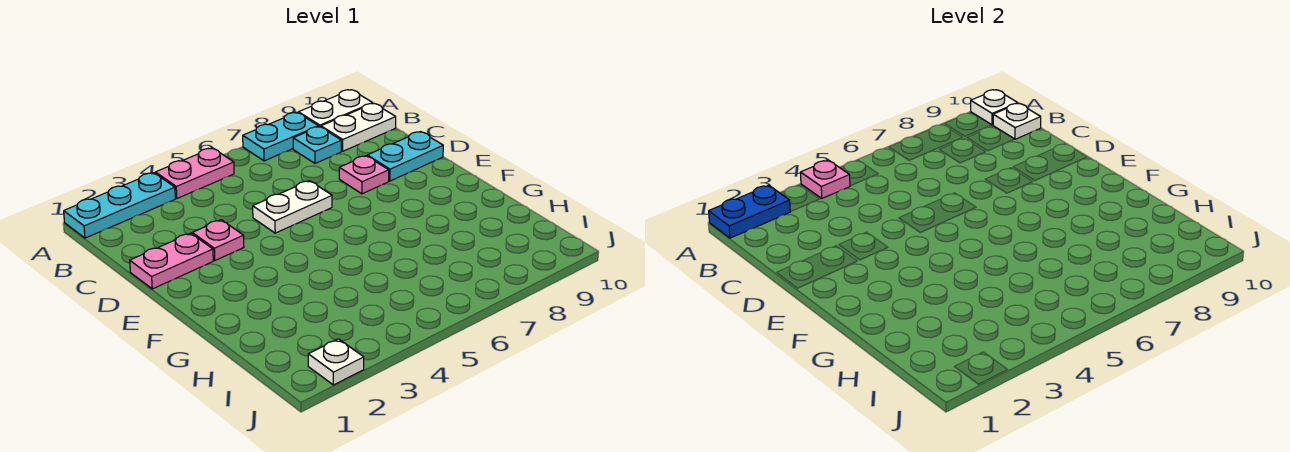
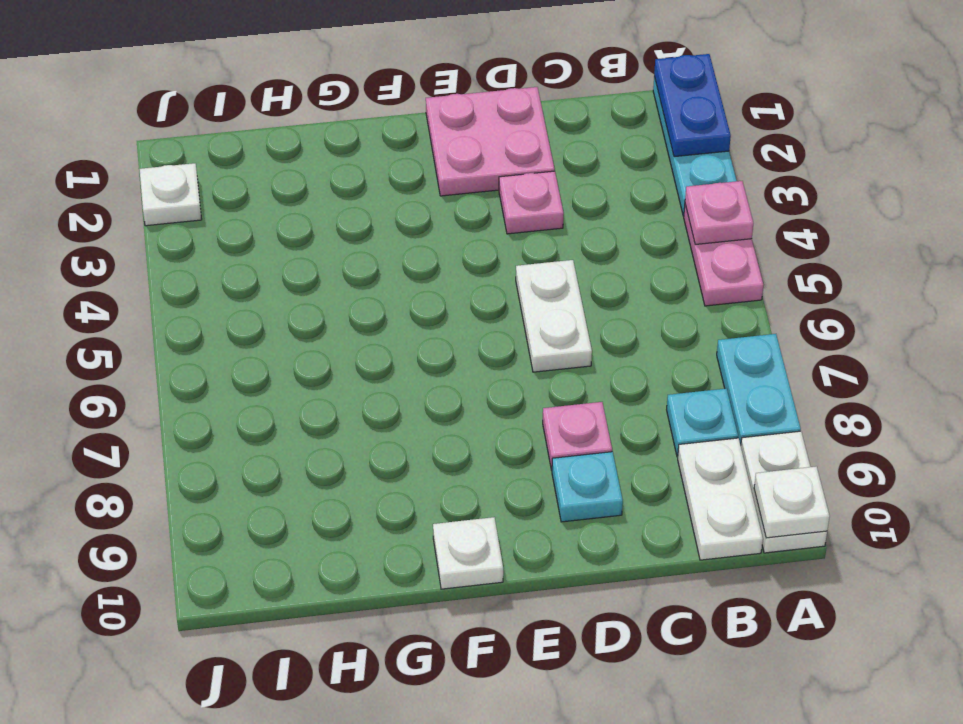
white 1x1 plate [993,104,1041,139] -> white 1x1 plate moved to [433,517,503,589]
pink 1x2 plate [130,233,213,289] -> pink 2x2 plate [426,87,555,196]
cyan 1x2 plate [367,132,443,181] -> cyan 1x1 plate [552,452,623,522]

